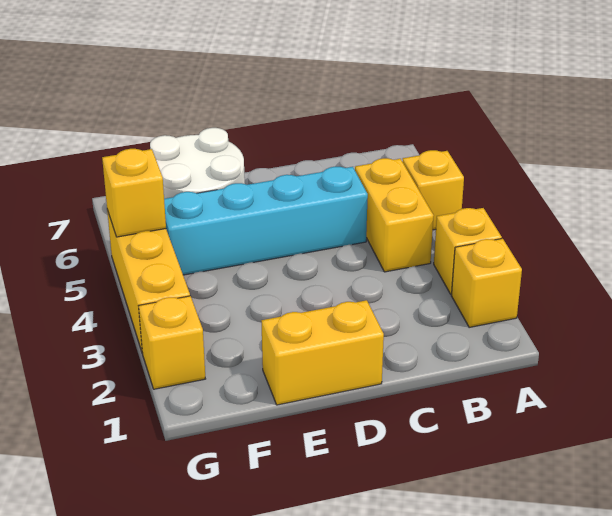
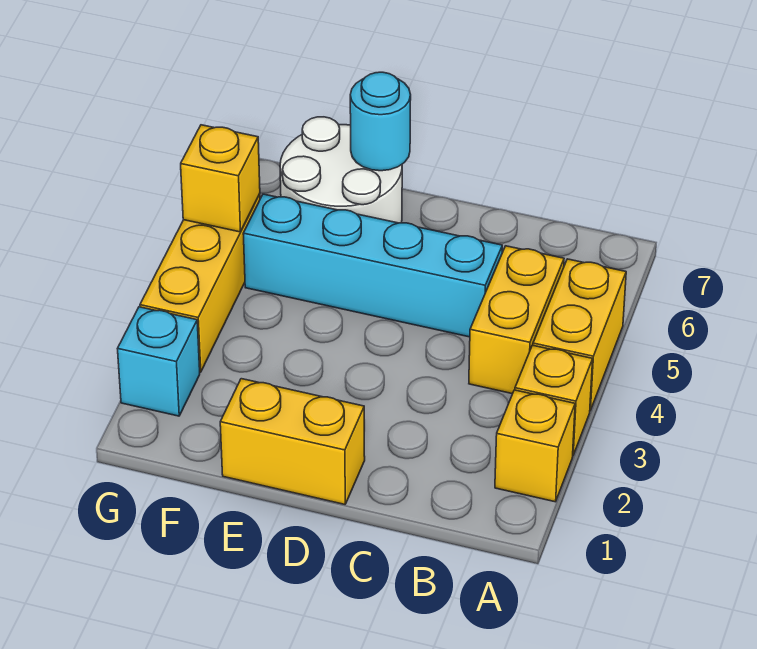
yellow 1x1 brick [403,150,464,230] -> yellow 1x2 brick [533,259,626,411]
none -> cyan 1x1 round brick [350,72,411,171]
yellow 1x1 brick [139,296,205,389] -> cyan 1x1 brick [117,307,200,416]

